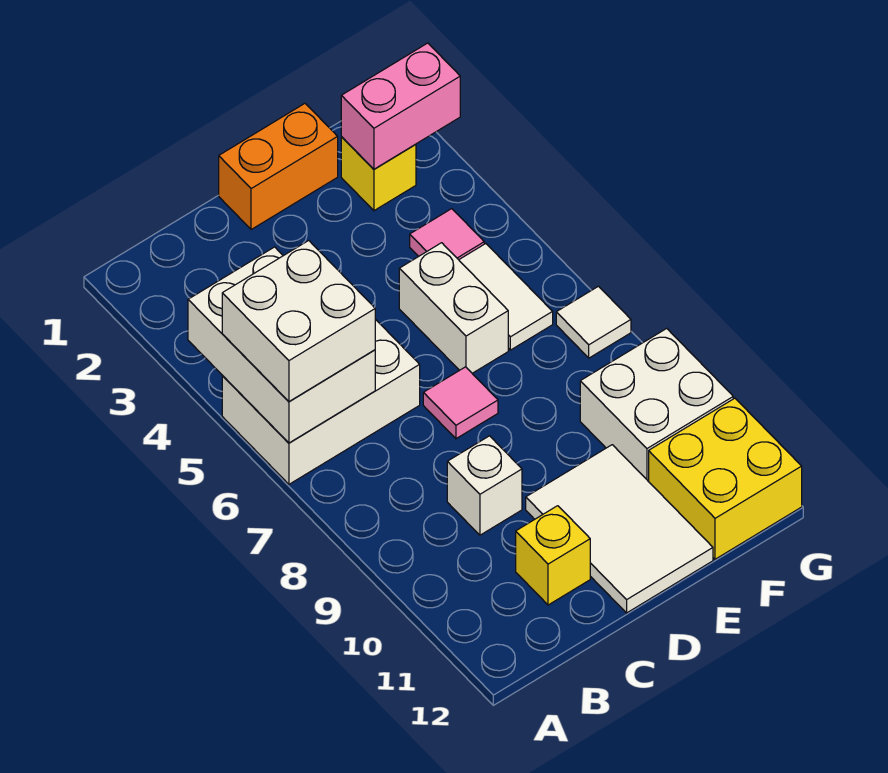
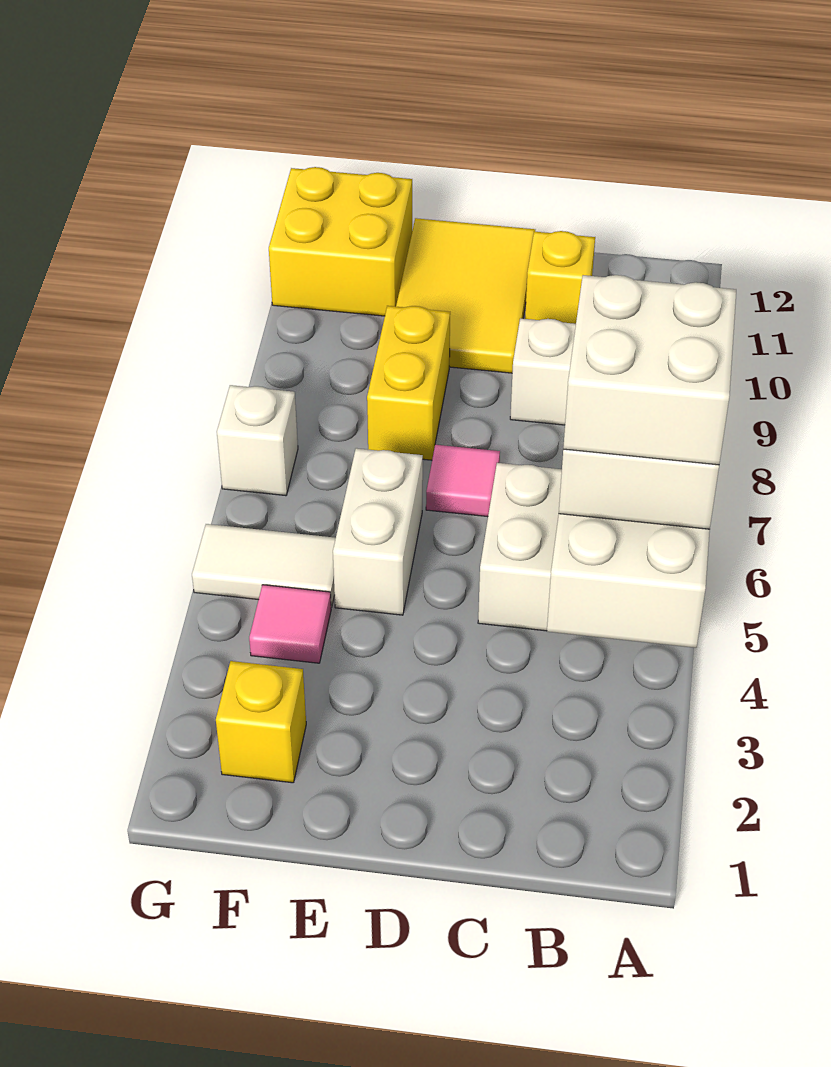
orange 1x2 brick [219,104,338,230] -> none
white 2x3 tile [526,445,713,613] -> yellow 2x3 tile [396,218,535,373]
none -> yellow 1x2 brick [367,306,450,460]
pink 1x2 brick [341,43,460,169] -> none
white 1x2 tile [459,244,553,350] -> white 1x2 tile turned to [192,524,336,607]
white 2x2 brick [580,328,733,482] -> white 2x2 brick moved to [563,275,736,465]
white 1x1 tile [556,286,631,358] -> white 1x1 brick [217,385,298,496]

